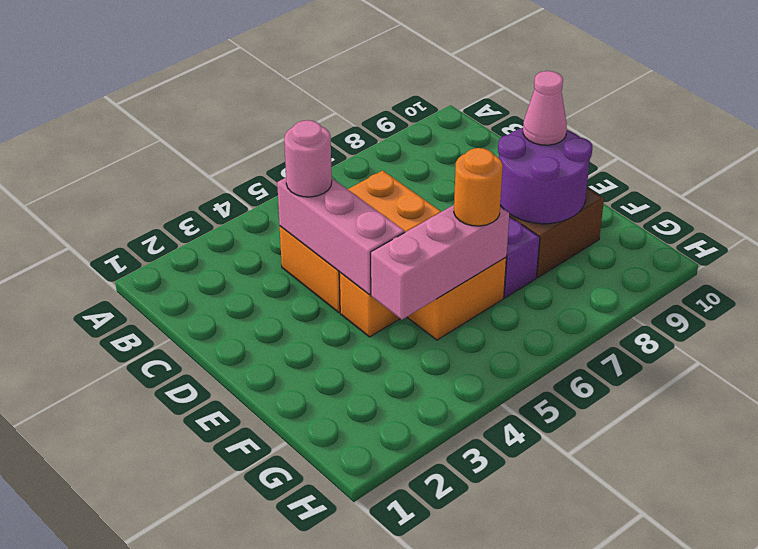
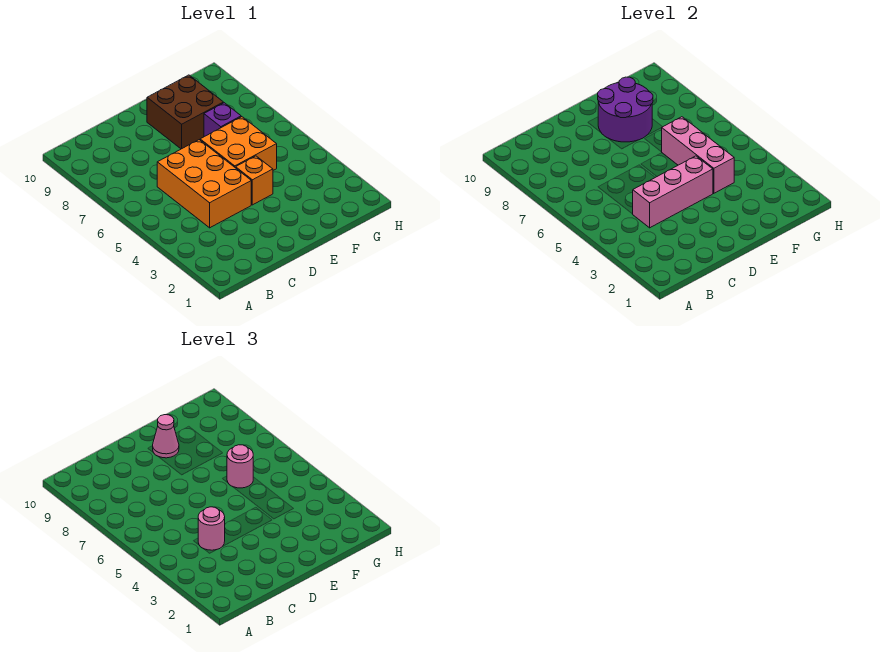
orange 1x1 round brick [454,148,503,226] -> pink 1x1 round brick [227,445,253,488]

